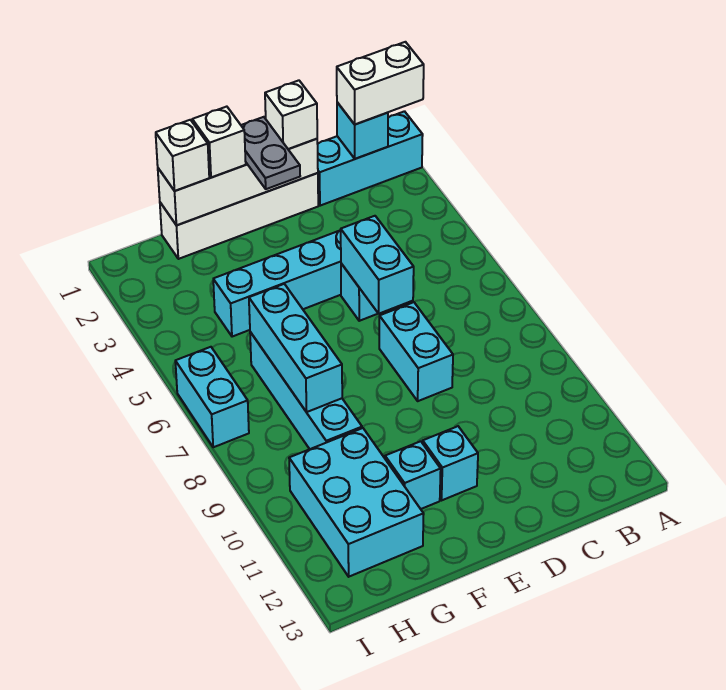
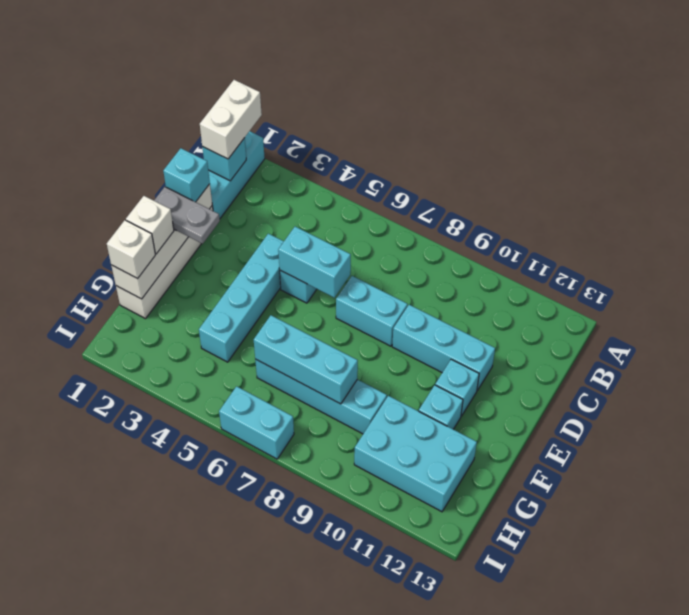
white 1x1 brick [265,80,317,149] -> cyan 1x1 brick [163,148,210,202]
none -> cyan 1x3 brick [392,305,495,390]

